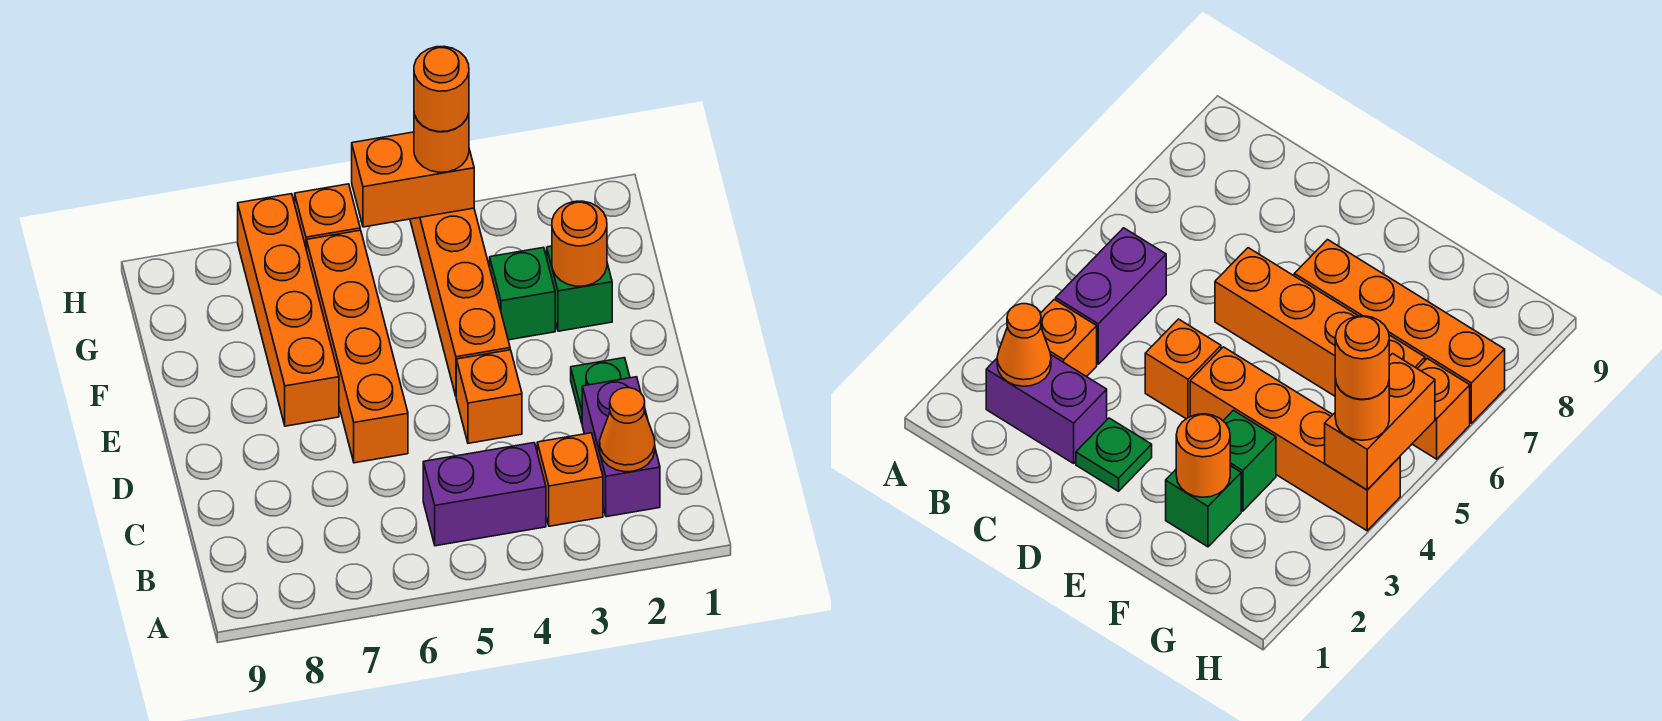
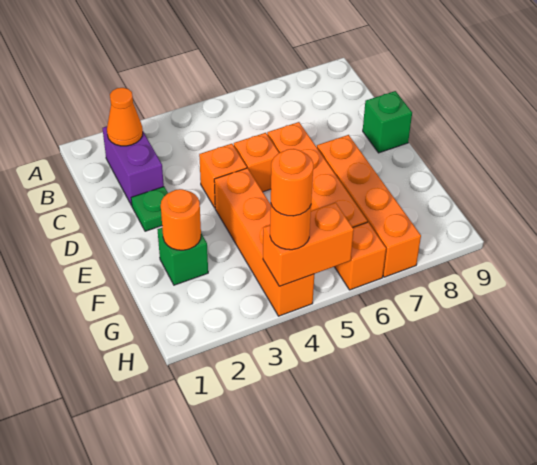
orange 1x1 brick [537,433,603,526] -> orange 1x1 brick moved to [234,133,279,192]
purple 1x2 brick [423,443,546,546] -> none
green 1x1 brick [490,247,555,340] -> green 1x1 brick moved to [363,91,412,153]

